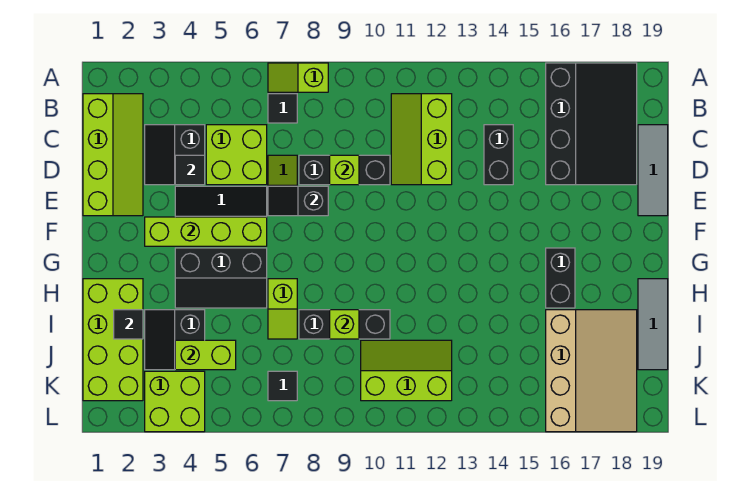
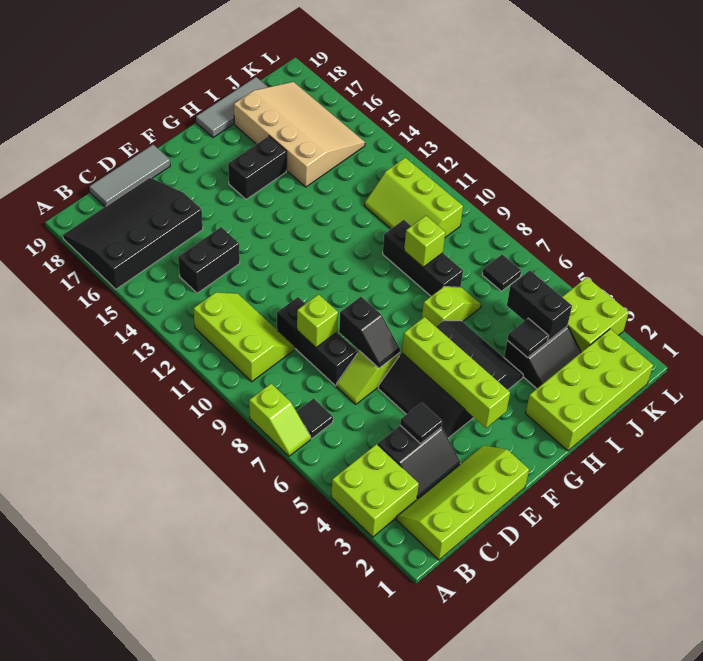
lime 2x3 slope [391,94,452,185] -> lime 2x3 slope turned to [194,292,295,382]
lime 2x2 brick [206,125,267,185] -> lime 2x2 brick moved to [331,444,419,537]
black 1x1 tile [114,310,143,339] -> black 1x1 tile moved to [507,318,549,358]
tan 3x4 slope [546,310,637,432] -> tan 3x4 slope turned to [234,82,365,187]
lime 1x2 brick [175,340,236,370] -> black 1x2 brick [507,271,572,341]

